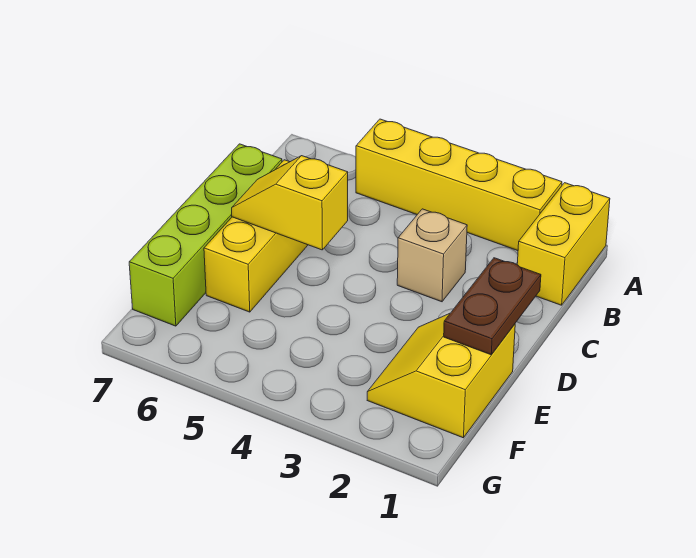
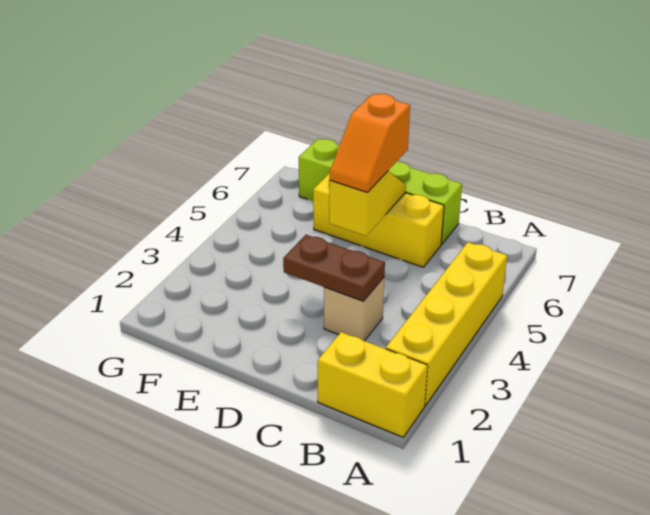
brown 1x2 plate [444,258,541,355] -> brown 1x2 plate moved to [283,235,385,301]
none -> orange 1x2 slope [330,94,410,192]
yellow 2x2 slope [367,313,515,438] -> none

